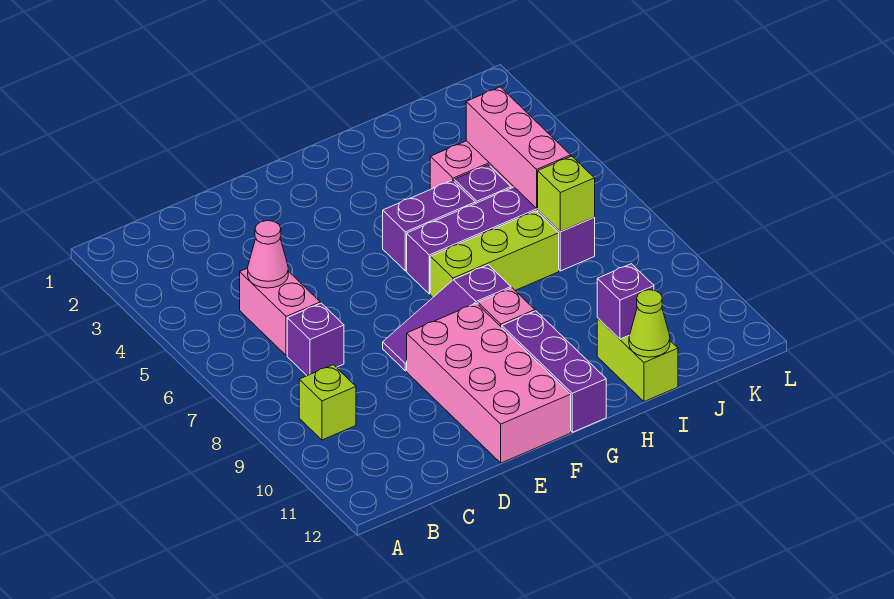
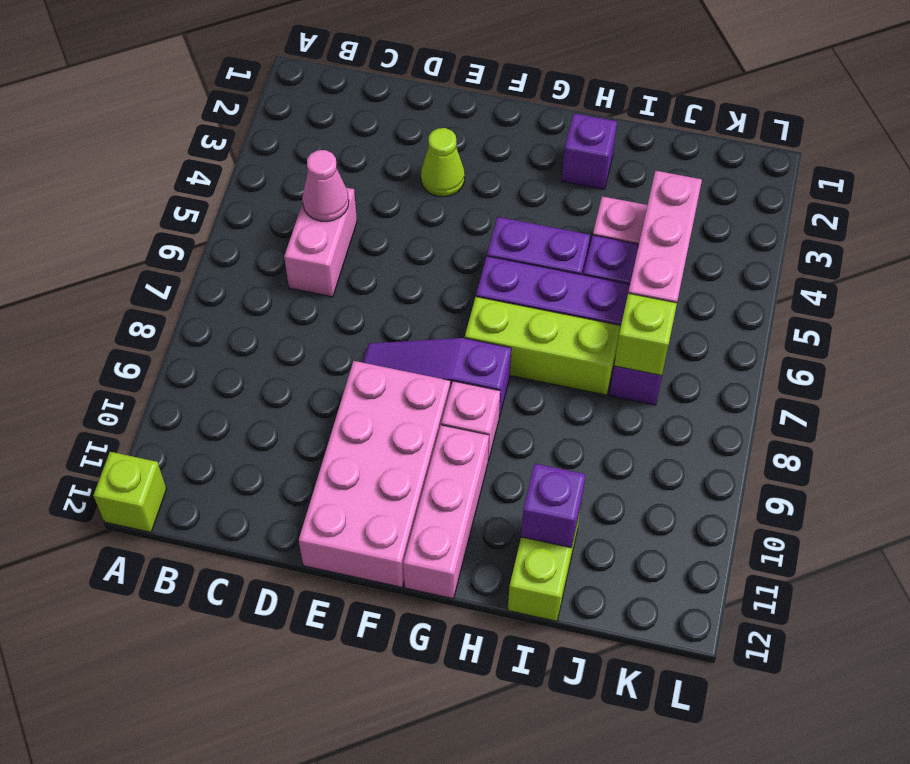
lime 1x1 brick [299,365,356,440] -> lime 1x1 brick moved to [93,452,166,532]
purple 1x1 brick [287,303,344,376] -> purple 1x1 brick moved to [562,113,617,189]
purple 1x3 brick [502,311,606,432] -> pink 1x3 brick [403,425,489,599]
lime 1x1 cone [629,290,670,357] -> lime 1x1 cone moved to [421,128,465,197]

